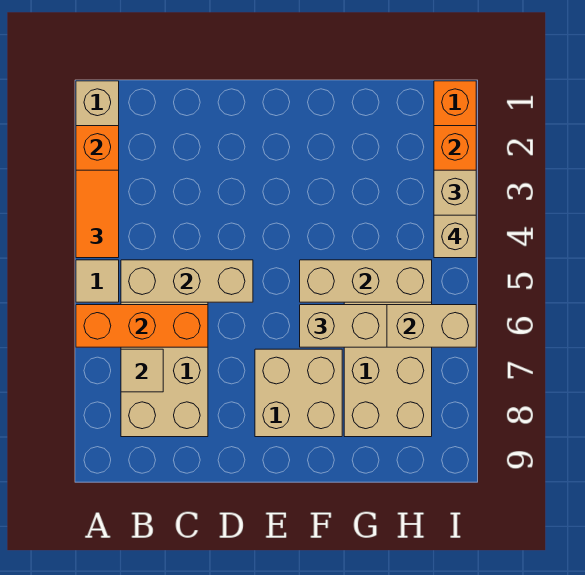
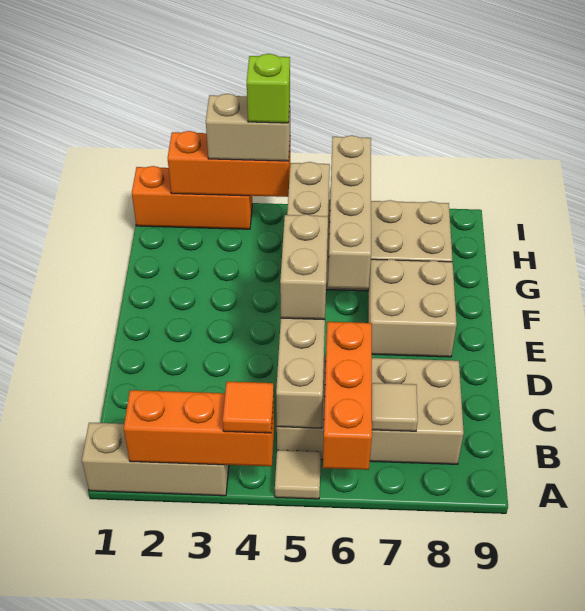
orange 1x2 tile [76,170,119,258] -> orange 1x1 tile [223,382,274,433]
tan 1x2 brick [300,305,387,347] -> tan 1x2 brick moved to [280,214,328,320]
tan 1x1 brick [434,215,476,258] -> lime 1x1 brick [247,54,290,123]

